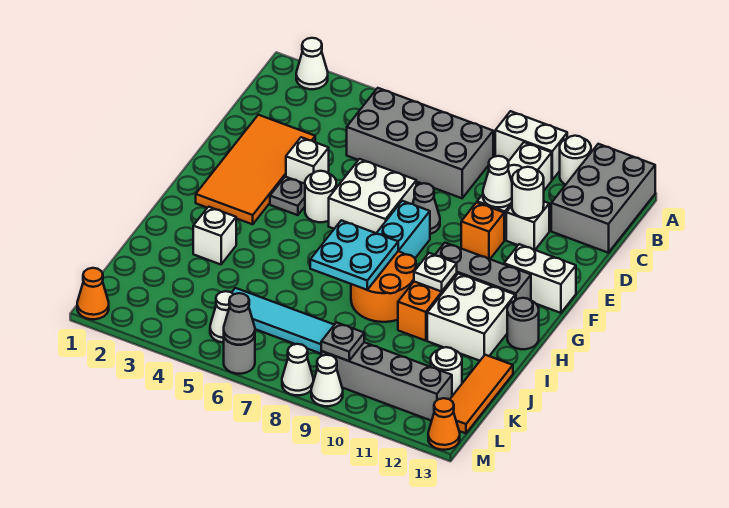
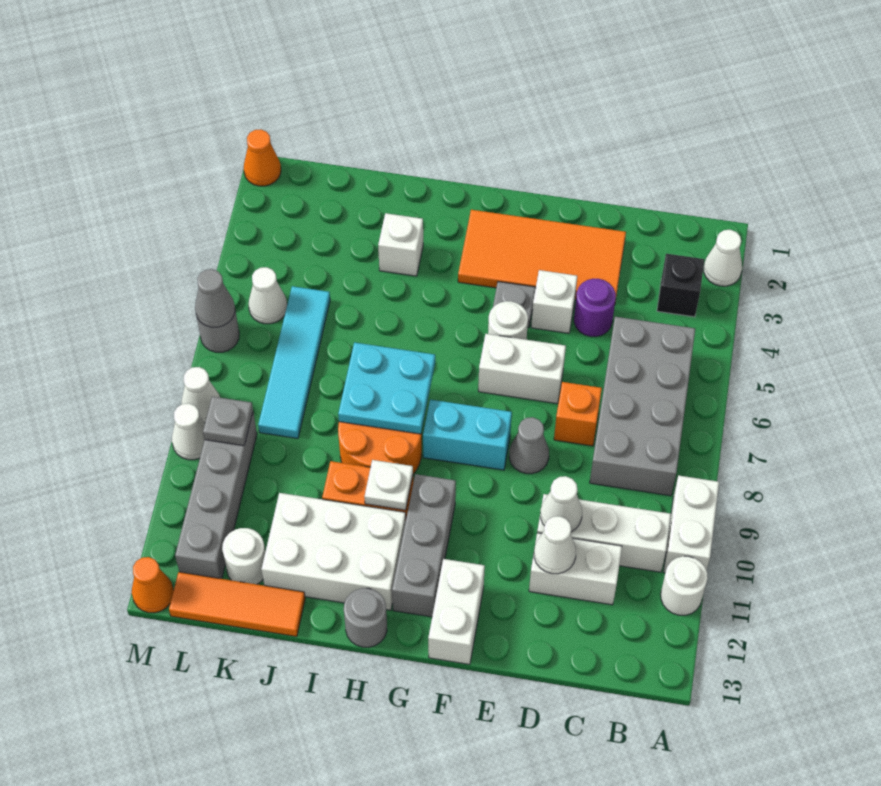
grey 2x3 brick [551,144,655,253] -> none
none -> black 1x1 brick [657,254,704,317]
none -> purple 1x1 round brick [574,279,616,337]
white 1x1 brick [506,202,549,250] -> white 1x2 brick [529,533,622,605]
white 1x1 round brick [512,167,544,218] -> white 1x1 cone [534,516,576,574]
white 2x2 brick [329,159,416,233] -> white 1x2 brick [478,334,566,404]
orange 1x1 brick [461,202,504,259] -> orange 1x1 brick moved to [554,382,602,446]
white 2x2 brick [427,274,515,361] -> white 2x3 brick [261,493,406,610]

